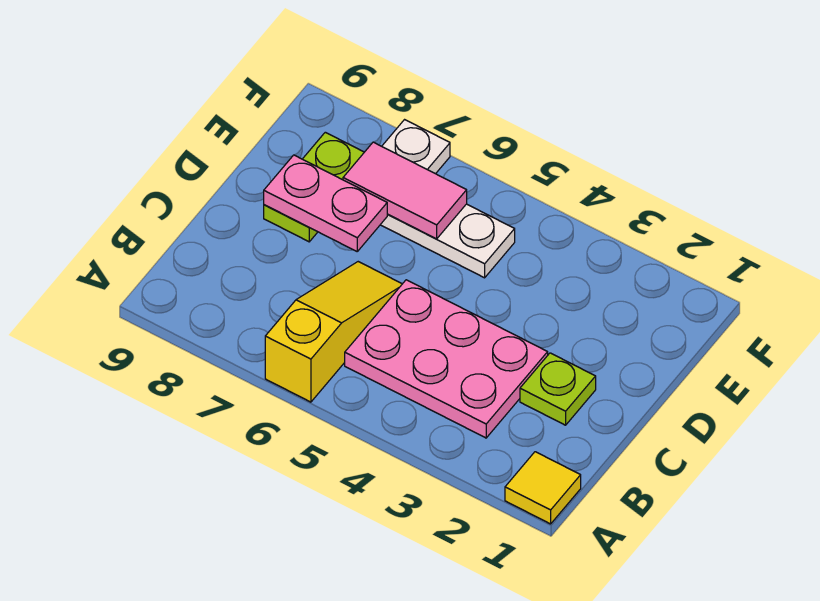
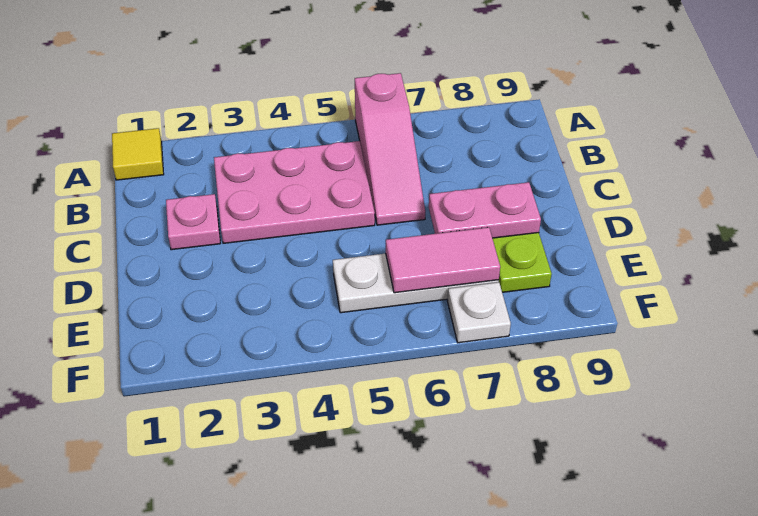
yellow 1x3 slope [265,262,402,402] -> pink 1x3 slope [355,73,425,225]
lime 1x1 plate [520,353,596,425] -> pink 1x1 plate [166,194,220,250]

